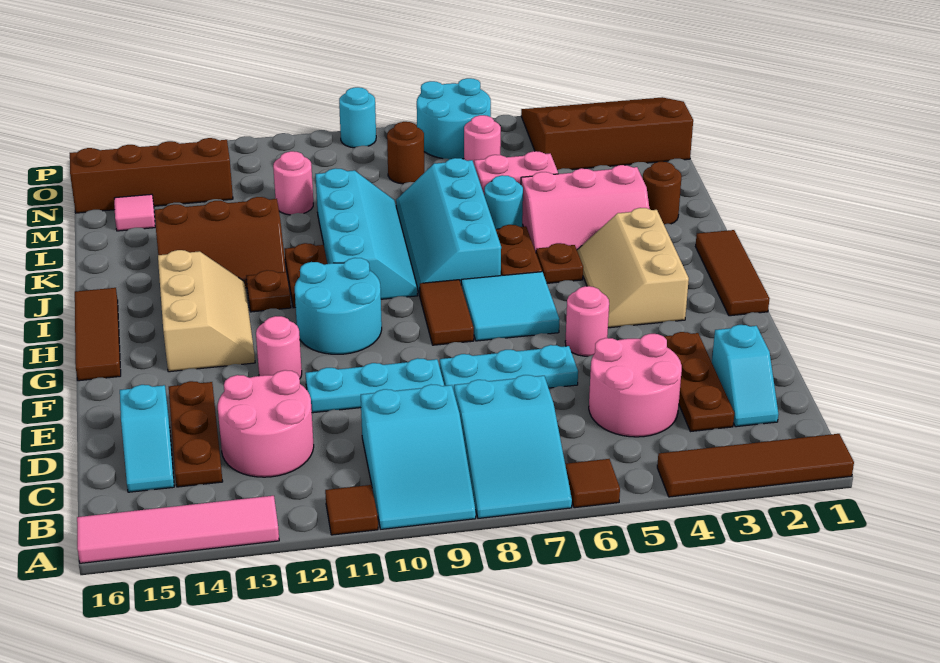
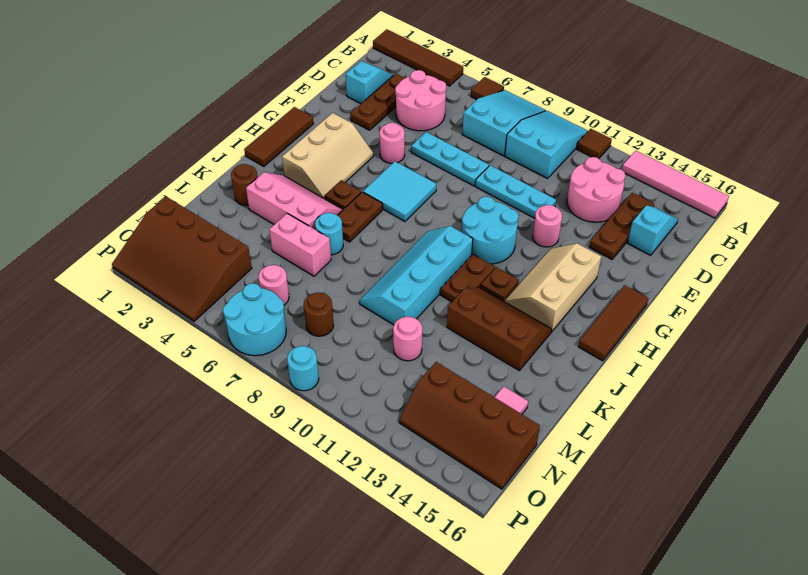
brown 1x2 tile [420,280,474,345] -> none
cyan 2x4 slope [396,158,501,295] -> none

